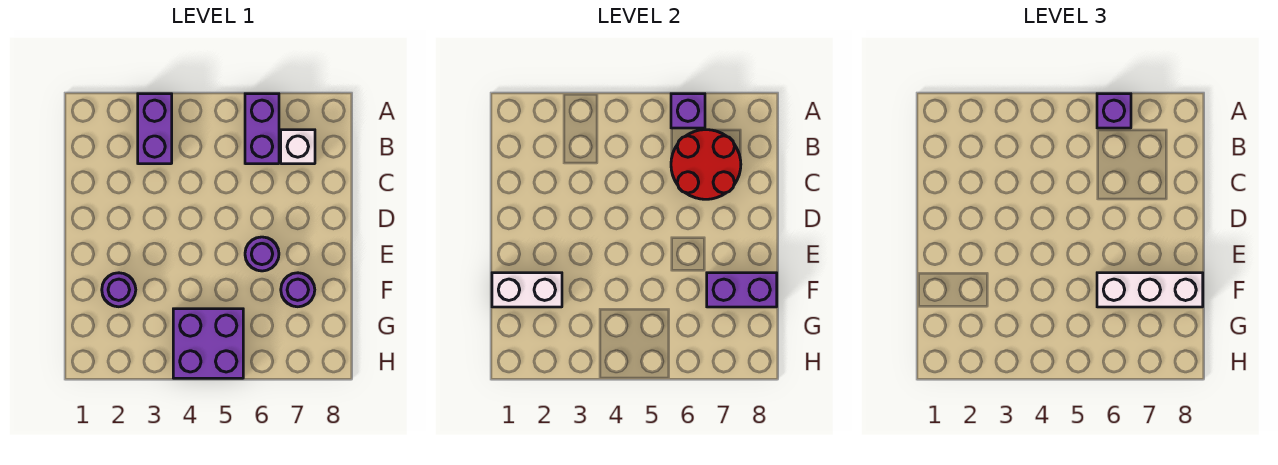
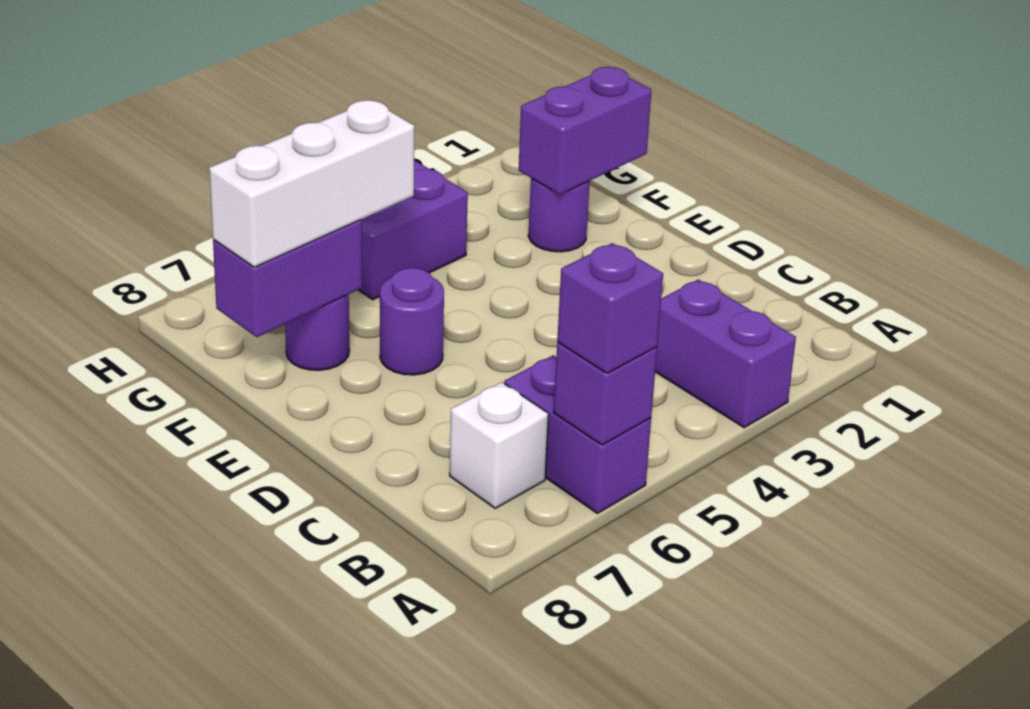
red 2x2 round brick [671,130,741,199] -> none
white 1x2 brick [492,273,562,307] -> purple 1x2 brick [519,67,651,194]

